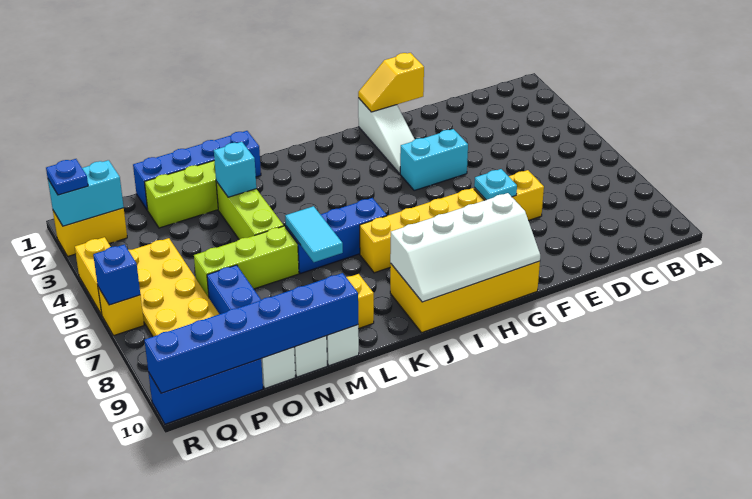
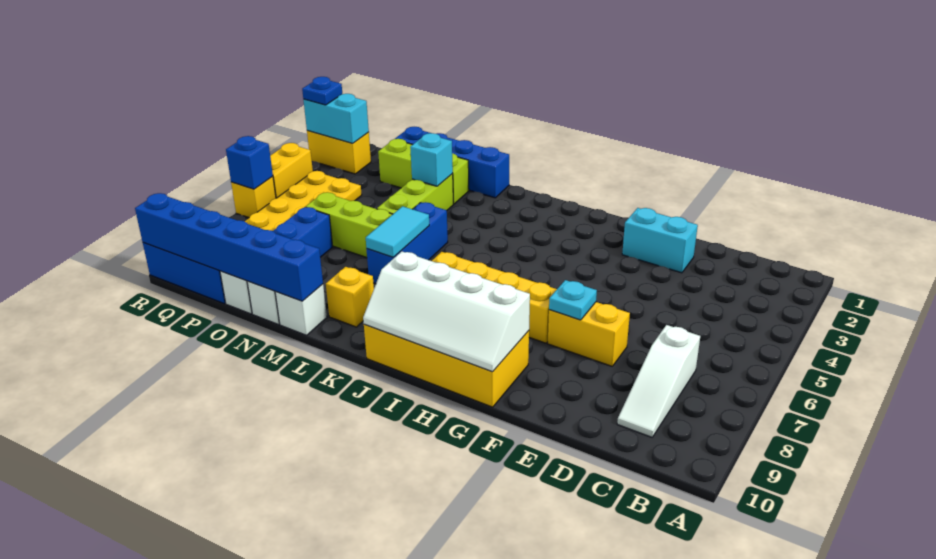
yellow 1x2 slope [358,53,424,112] -> none
cyan 1x2 brick [400,129,468,191] -> cyan 1x2 brick moved to [622,208,698,273]
white 1x3 slope [358,98,415,174] -> white 1x3 slope moved to [617,325,700,437]
blue 1x3 brick [286,198,387,273] -> blue 1x3 brick turned to [367,202,448,284]

